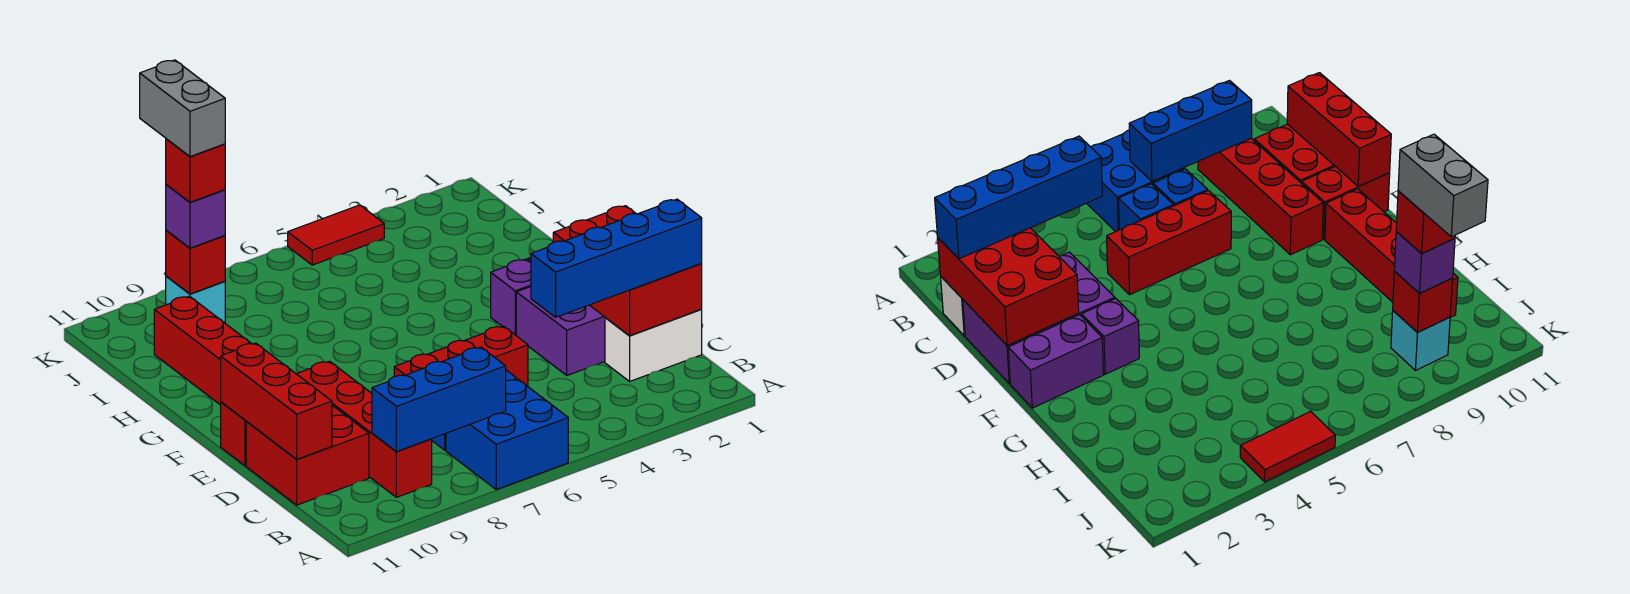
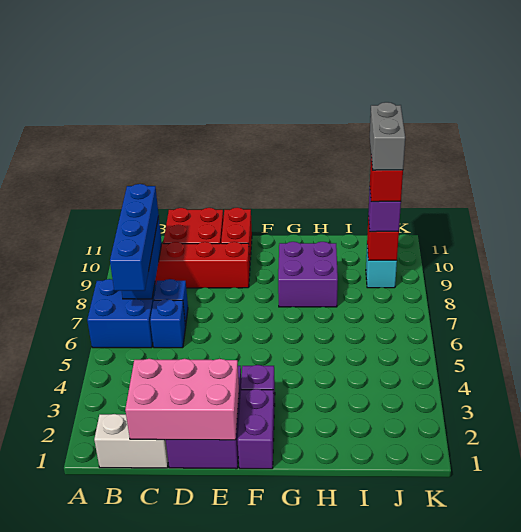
white 1x2 brick [605,309,702,381] -> white 1x2 brick turned to [94,414,168,468]
red 2x3 brick [553,206,702,336] -> pink 2x3 brick [125,359,239,440]
blue 1x4 brick [531,199,702,317] -> blue 1x4 brick moved to [110,184,159,291]
red 1x3 brick [221,343,332,459] -> none
red 1x3 brick [394,326,528,386] -> none
red 1x4 brick [154,296,251,405] -> none
none -> purple 2x2 brick [278,242,338,307]
grey 1x2 brick [140,60,225,157] -> grey 1x2 brick turned to [370,102,405,170]
red 1x2 tile [288,205,384,265] -> none

